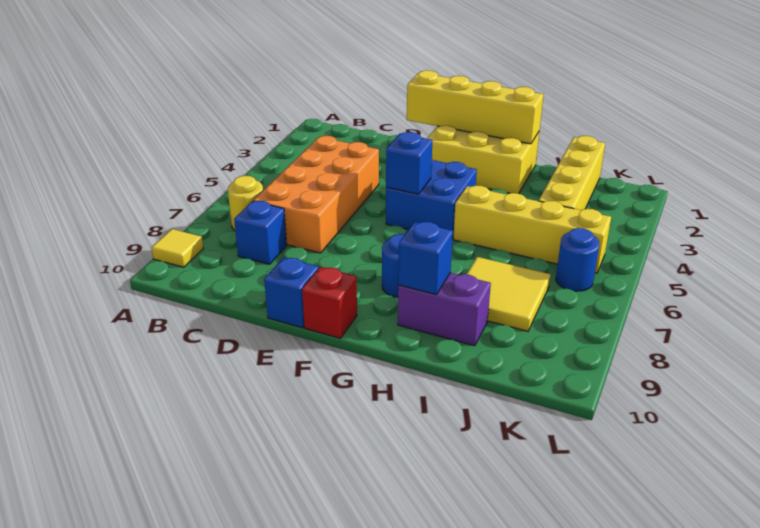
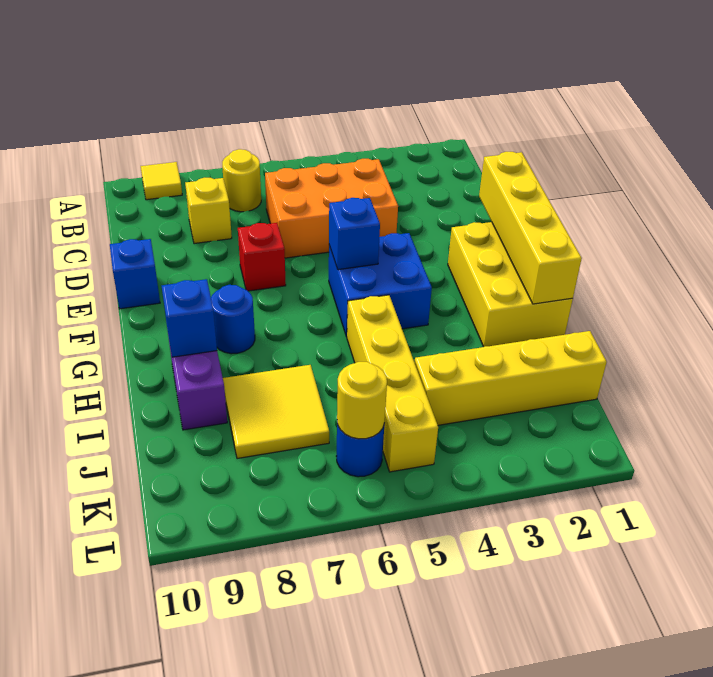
orange 2x4 brick [253,136,379,253] -> orange 2x3 brick [265,159,398,258]
blue 1x1 brick [234,201,287,264] -> yellow 1x1 brick [185,178,232,244]
red 1x1 brick [302,267,357,338] -> red 1x1 brick moved to [238,223,286,291]
none -> yellow 1x1 round brick [337,362,387,439]

